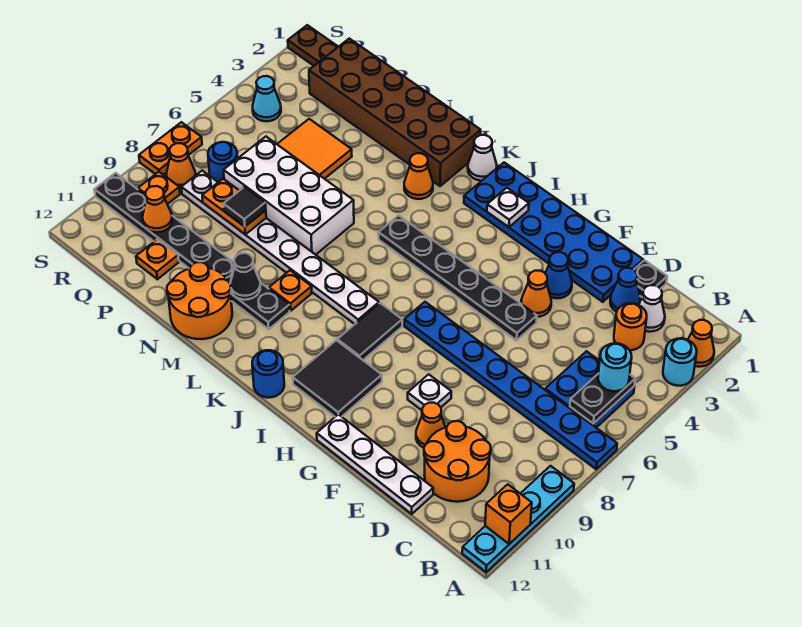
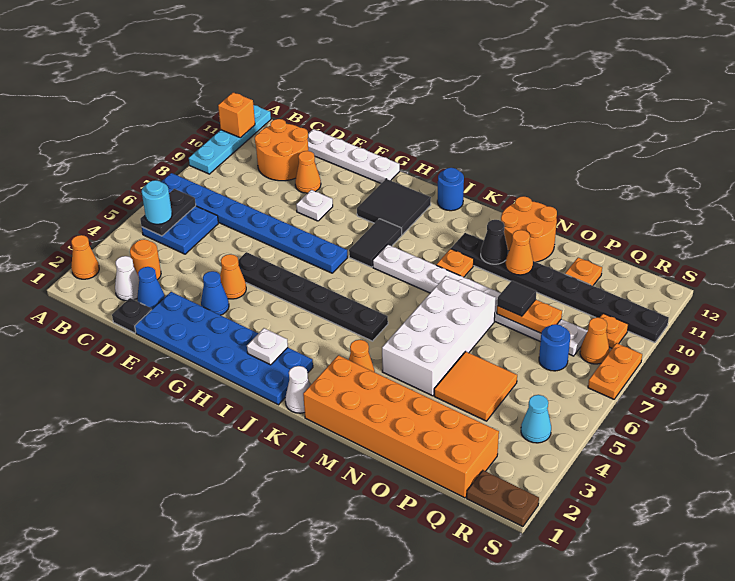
cyan 1x1 round brick [663,338,697,386] -> none
brown 2x6 brick [309,39,481,186] -> orange 2x6 brick [303,355,499,498]
white 2x4 brick [224,137,354,255] -> white 2x4 brick turned to [382,276,496,396]
orange 1x1 cone [143,186,172,232] -> orange 1x1 cone moved to [506,230,533,275]

